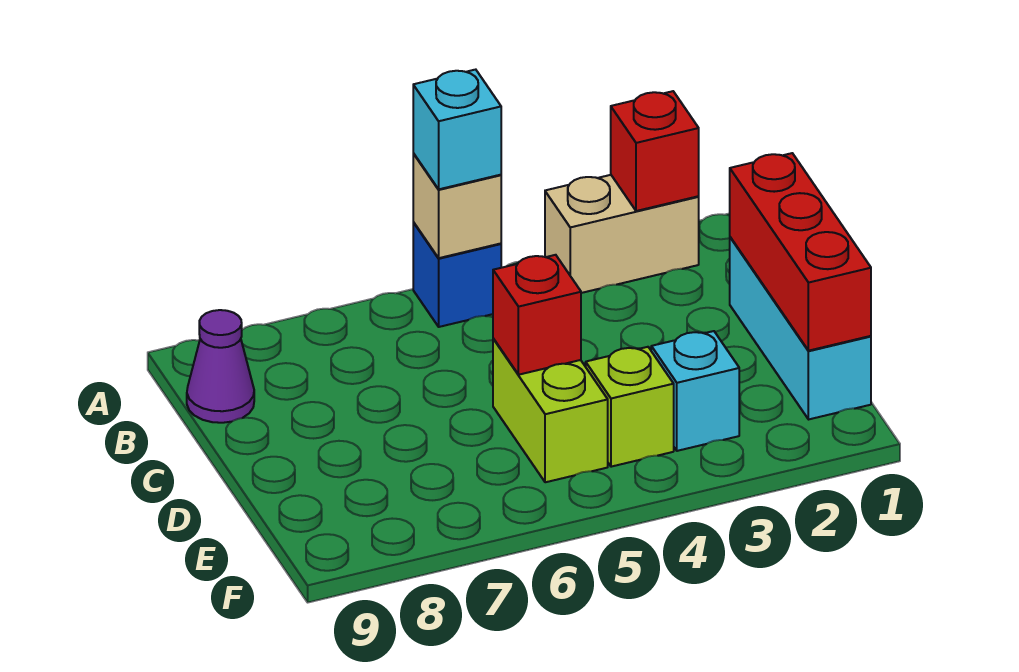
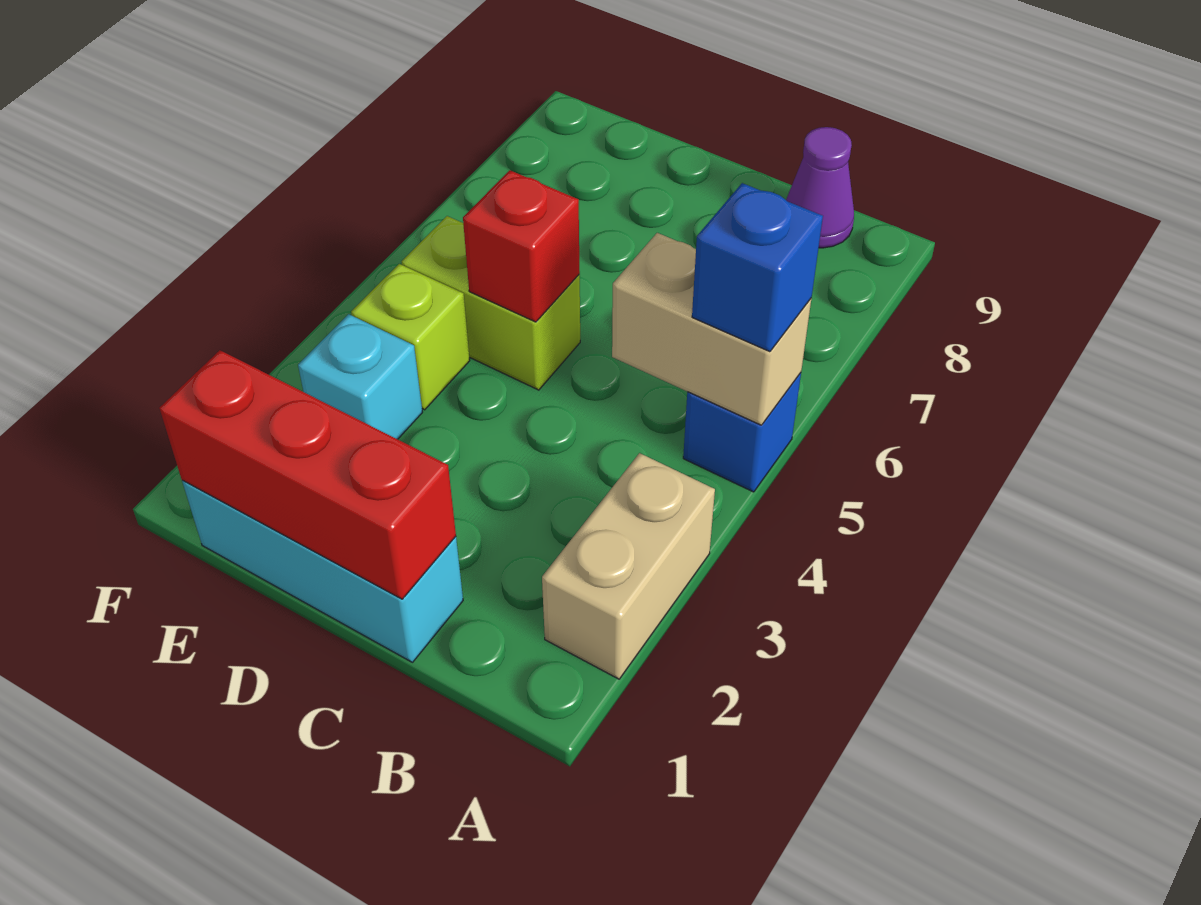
red 1x1 brick [611,91,699,211] -> none
tan 1x1 brick [413,153,501,258] -> tan 1x2 brick [612,233,811,425]
cyan 1x1 brick [413,70,501,189] -> blue 1x1 brick [692,183,823,352]

